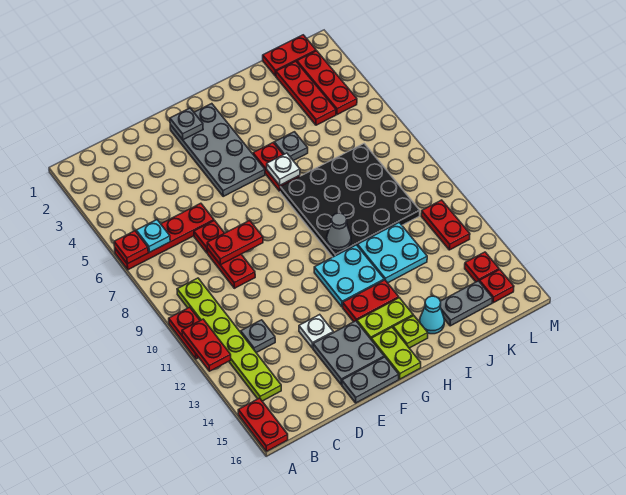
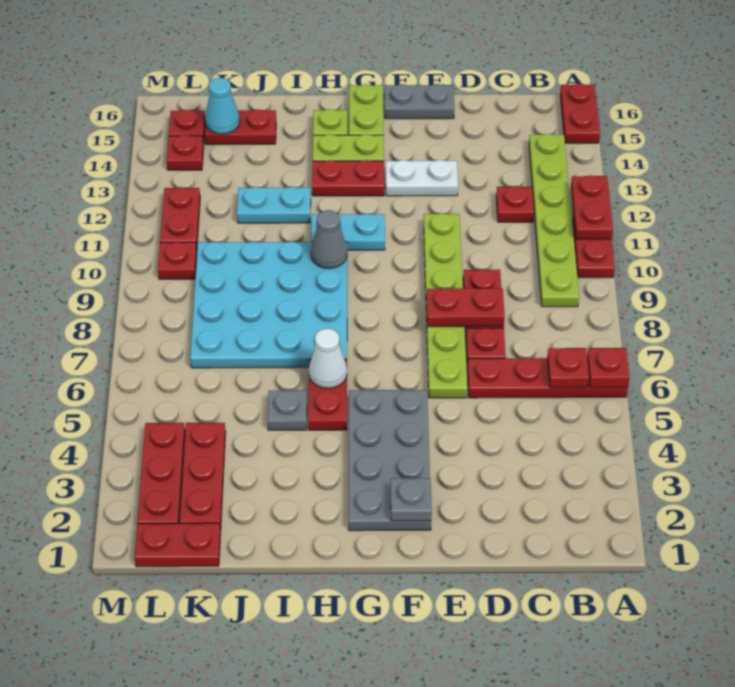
cyan 1x1 plate [136,220,170,253] -> red 1x1 plate [547,348,589,388]
grey 1x1 plate [241,320,275,353] -> red 1x1 plate [496,186,534,222]
none -> lime 1x6 plate [424,213,467,398]
white 1x1 plate [299,315,333,348] -> white 1x2 plate [386,160,458,196]
grey 2x2 plate [313,321,384,385] -> none
cyan 2x2 plate [314,245,384,307] -> cyan 1x2 plate [311,214,385,250]
white 1x1 plate [267,153,300,185] -> white 1x1 cone [309,328,347,388]
black 4x4 plate [280,144,420,257] -> cyan 4x4 plate [190,242,347,368]
cyan 2x2 plate [358,223,427,283] -> cyan 1x2 plate [237,187,311,223]
cyan 1x1 cone [420,296,444,334] -> cyan 1x1 cone moved to [205,78,240,134]
grey 1x2 plate [440,281,492,326] -> red 1x2 plate [205,109,276,145]
none -> red 1x1 plate [158,242,197,279]

